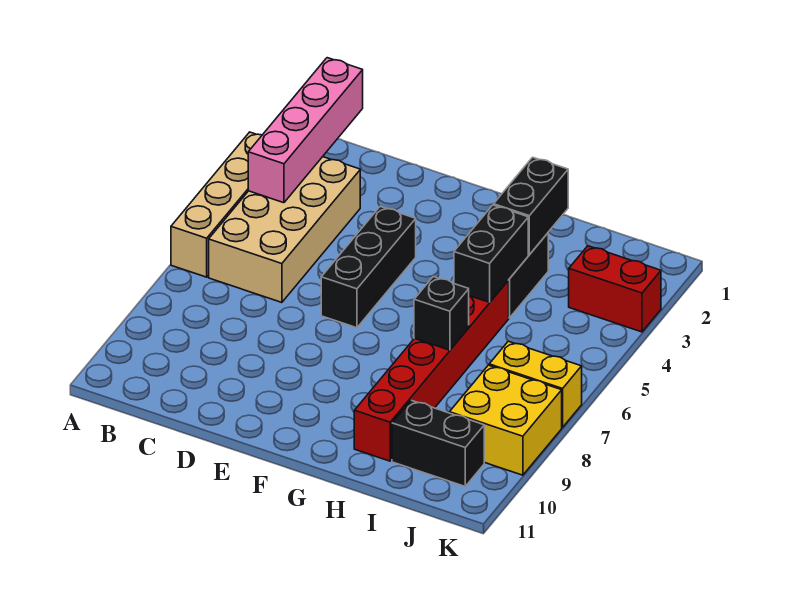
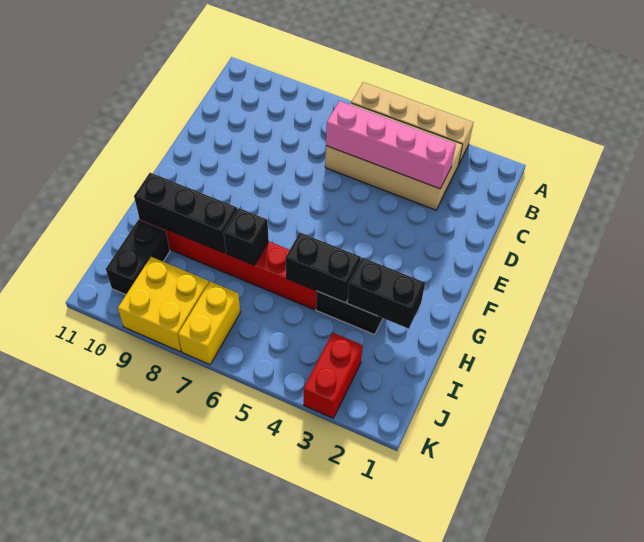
pink 1x4 brick [248,58,363,203] -> pink 1x4 brick moved to [326,101,456,189]
black 1x3 brick [321,207,416,328] -> black 1x3 brick moved to [134,173,237,253]

